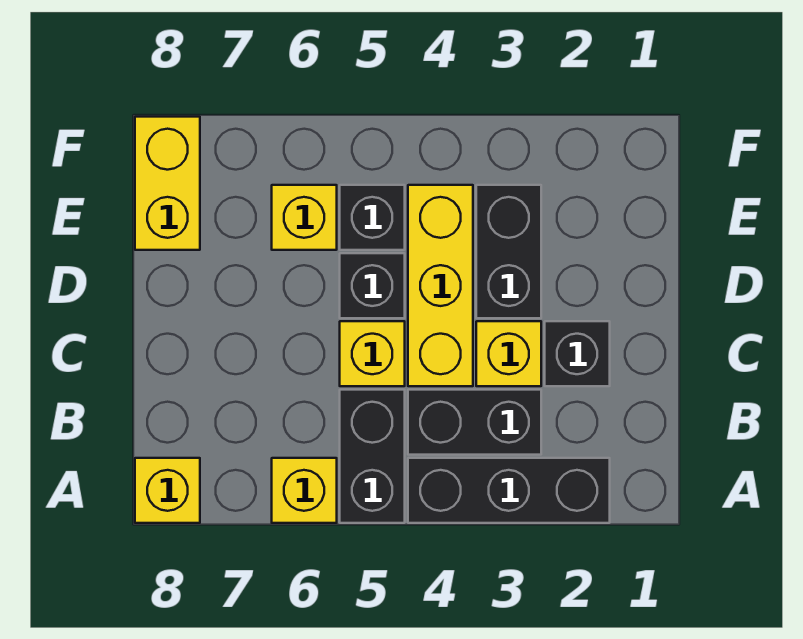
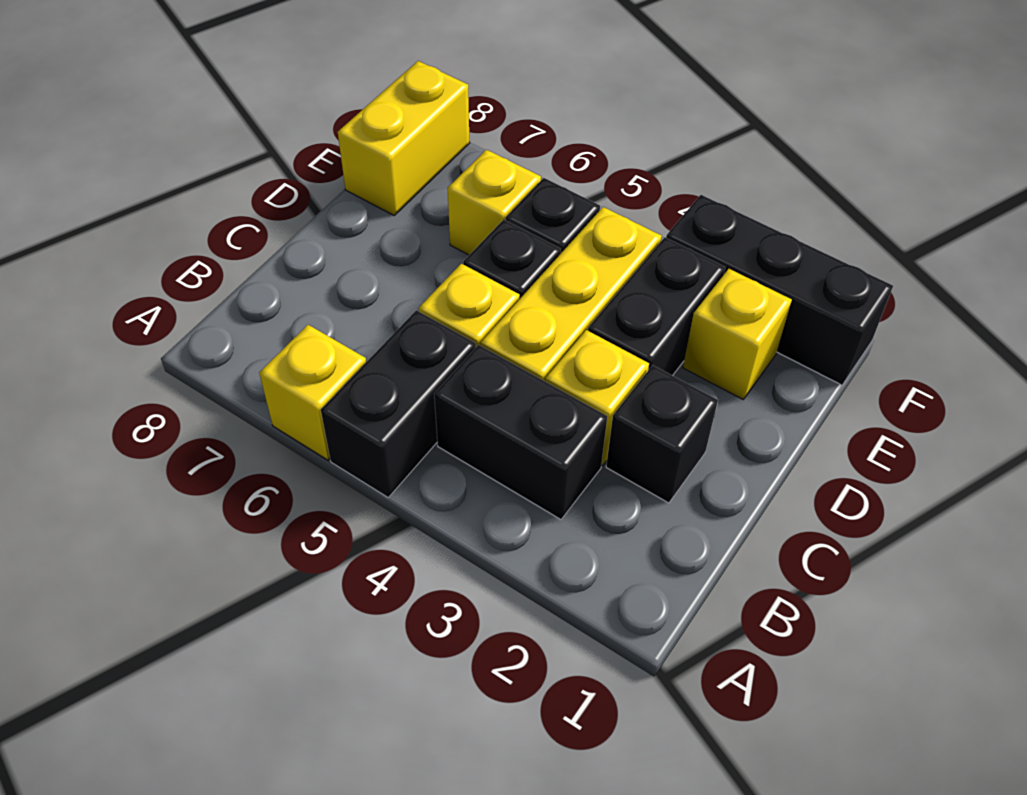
black 1x3 brick [408,458,610,523] -> black 1x3 brick moved to [666,195,893,385]
yellow 1x1 brick [135,458,200,523] -> yellow 1x1 brick moved to [683,269,792,399]

